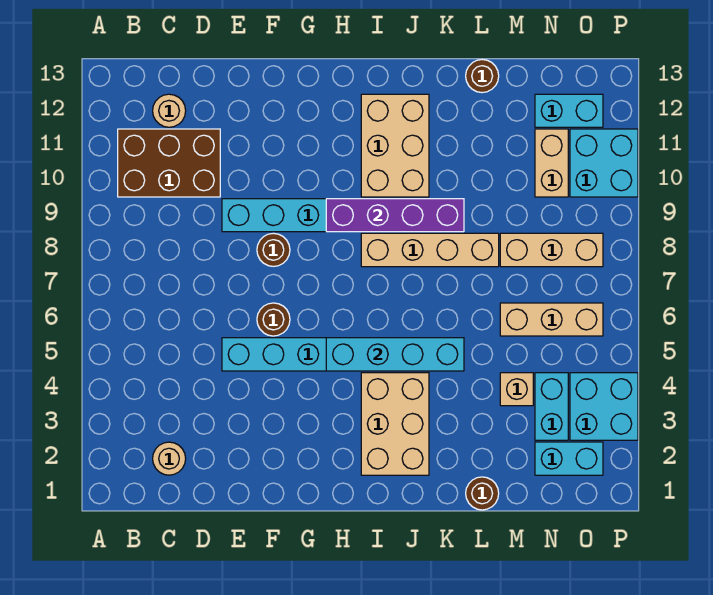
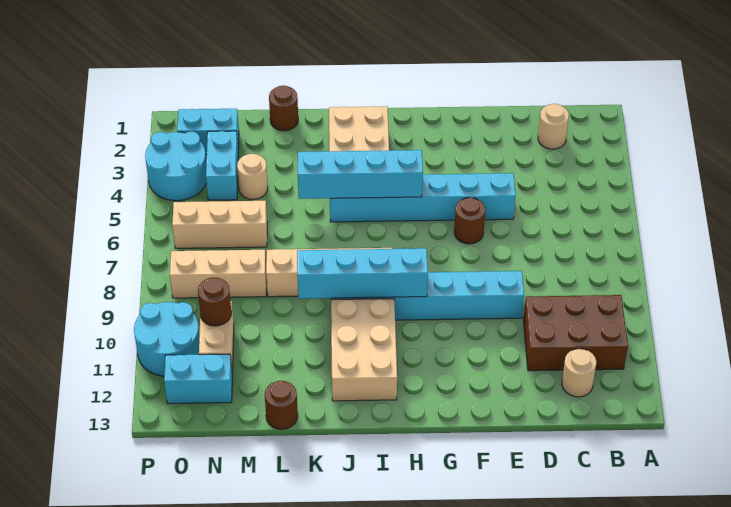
brown 1x1 round brick [257,233,290,266] -> brown 1x1 round brick moved to [198,278,231,326]
purple 1x4 brick [326,199,464,232] -> cyan 1x4 brick [297,248,428,299]
tan 1x1 brick [500,373,533,406] -> tan 1x1 round brick [237,154,268,199]
cyan 2x2 brick [570,373,638,440] -> cyan 2x2 round brick [145,132,206,201]
cyan 2x2 brick [570,129,638,197] -> cyan 2x2 round brick [134,302,199,376]

